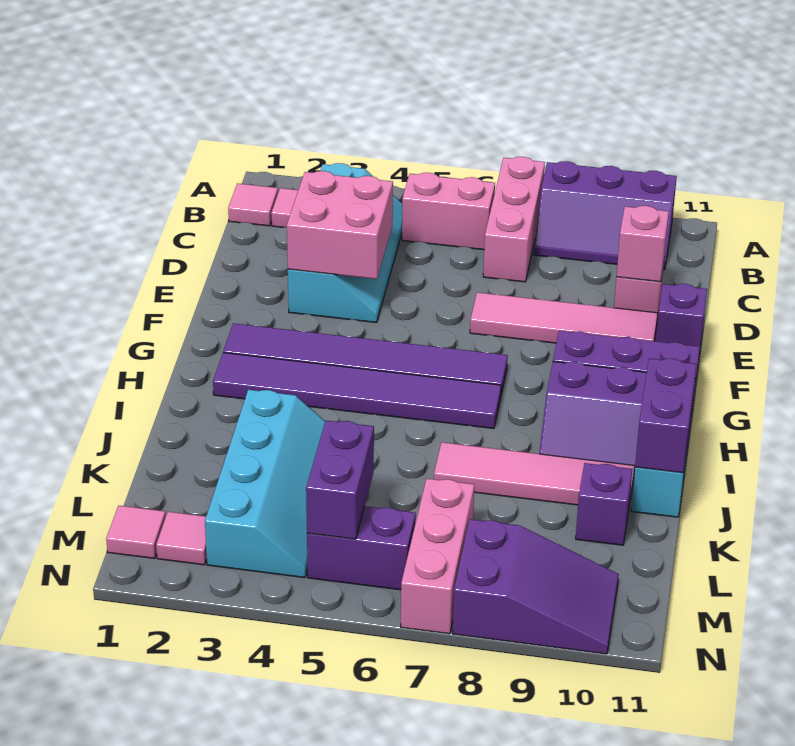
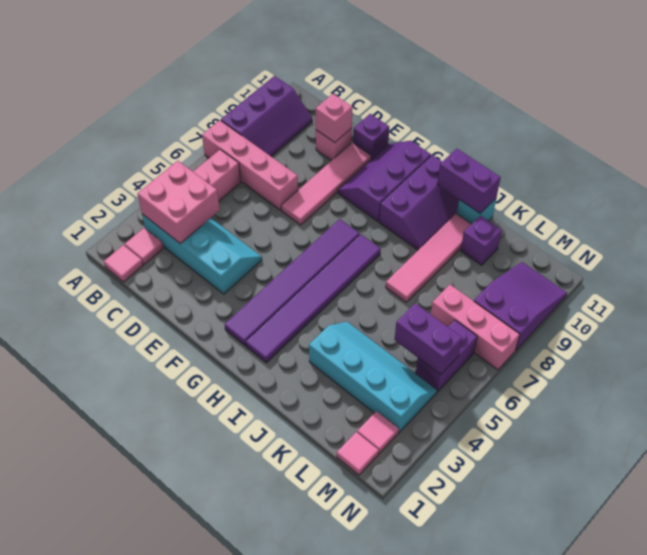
pink 1x3 brick [483,157,545,282] -> pink 1x4 brick [202,120,298,210]
pink 2x2 brick [287,171,393,279] -> pink 2x2 brick moved to [138,161,220,244]

